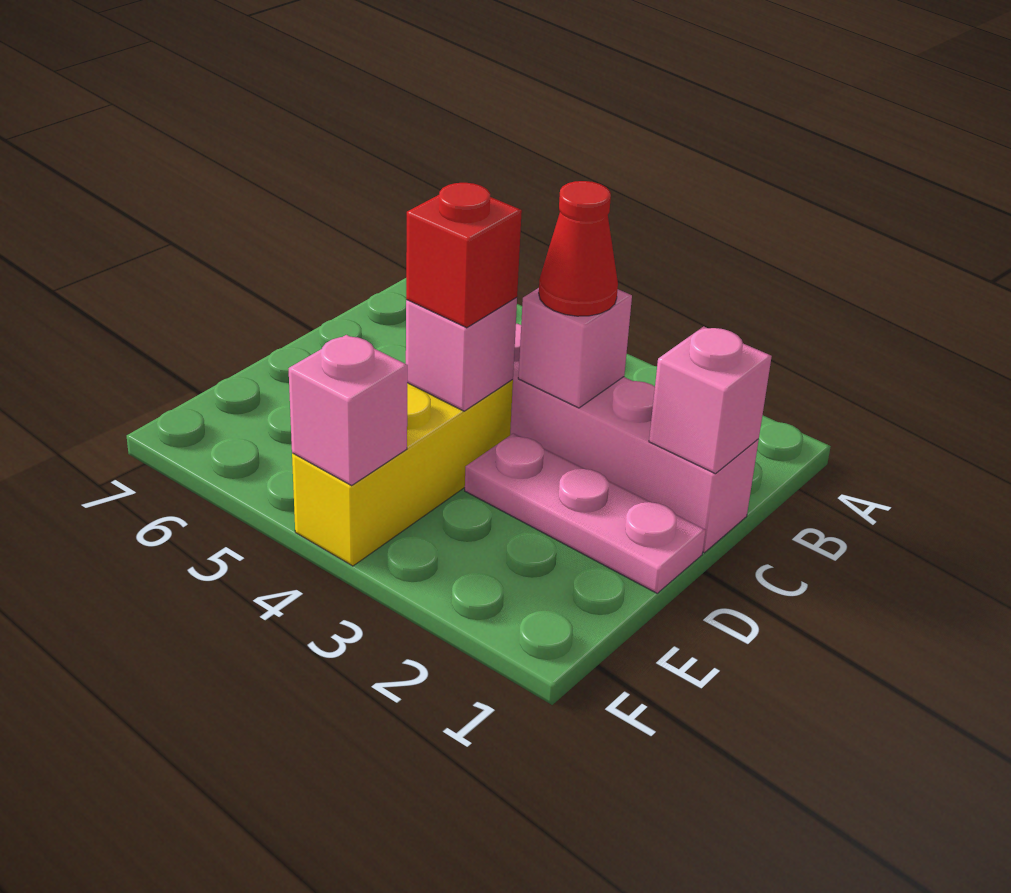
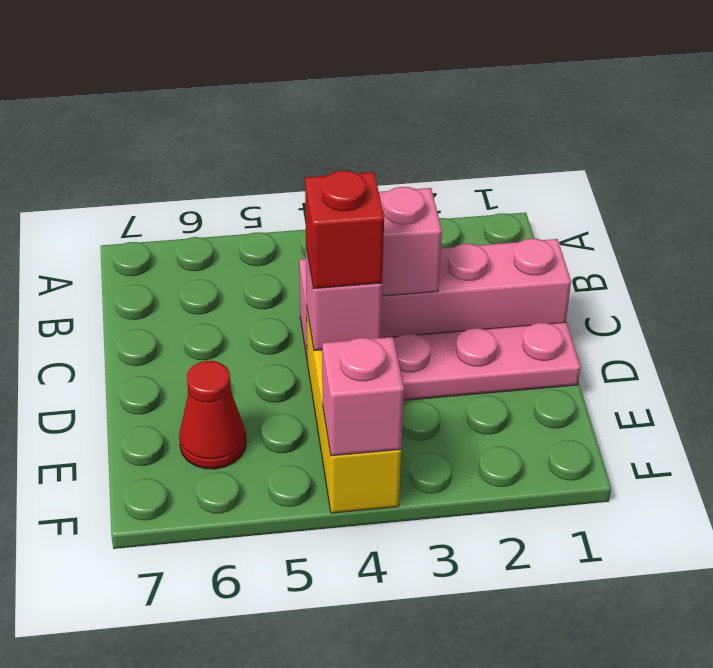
pink 1x1 brick [649,326,772,474] -> none
red 1x1 cone [539,181,618,316] -> red 1x1 cone moved to [179,361,246,469]

